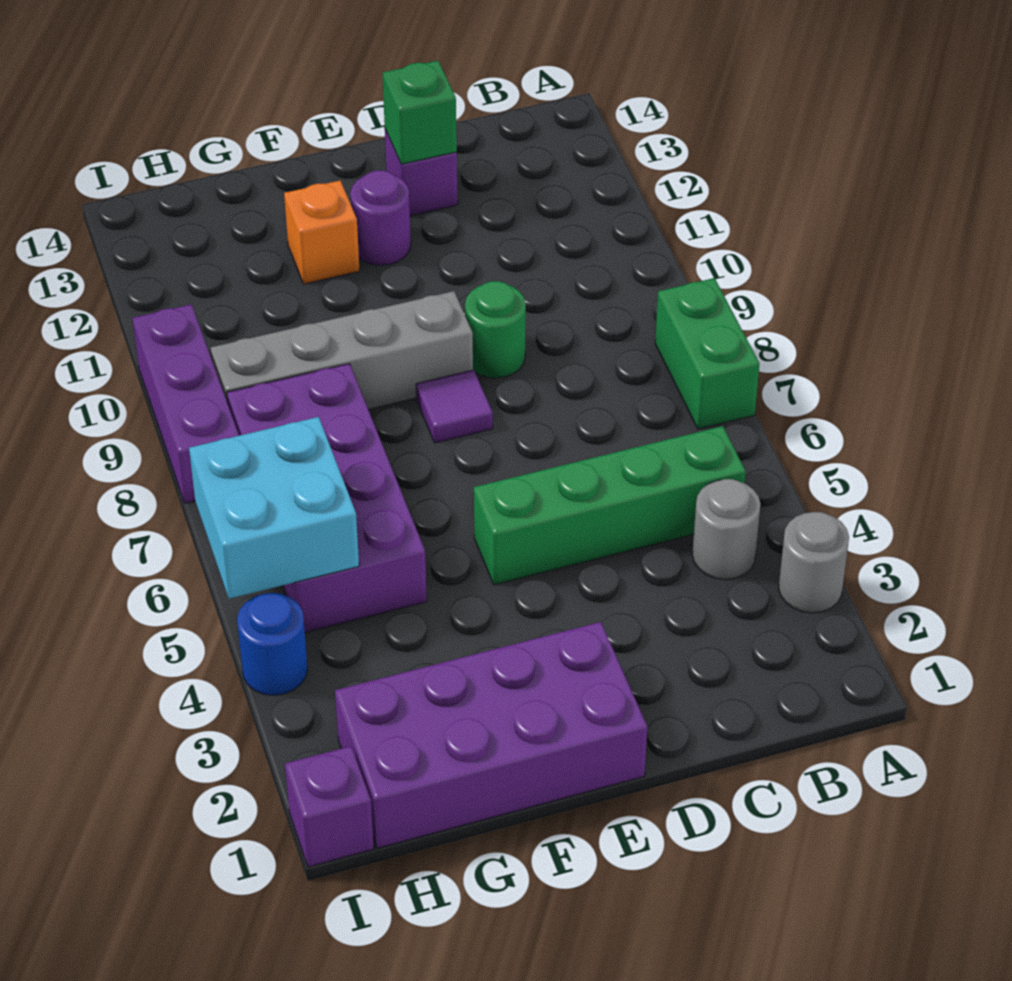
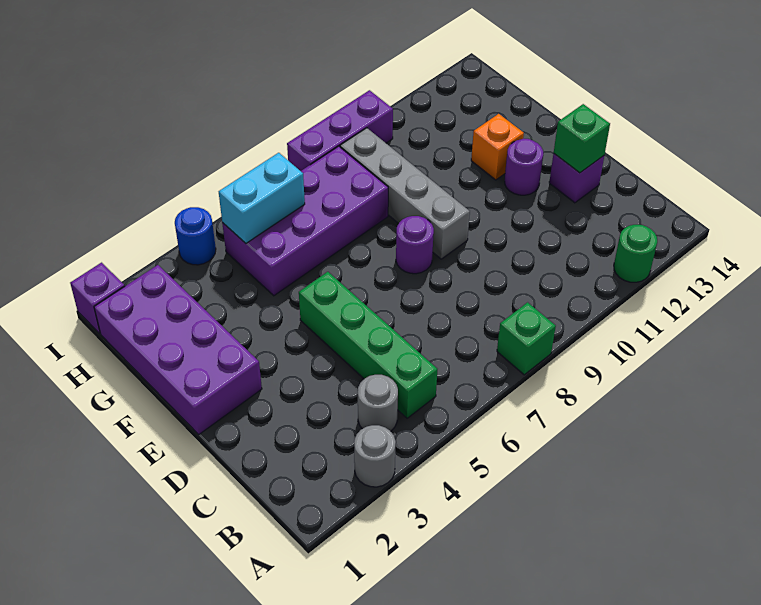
green 1x2 brick [655,278,759,429] -> green 1x1 brick [497,302,556,375]
green 1x1 round brick [465,281,526,378] -> green 1x1 round brick moved to [614,225,657,282]
purple 1x1 tile [416,370,493,443] -> purple 1x1 round brick [396,216,434,274]
cyan 2x2 brick [189,417,359,599] -> cyan 1x2 brick [219,153,305,243]

